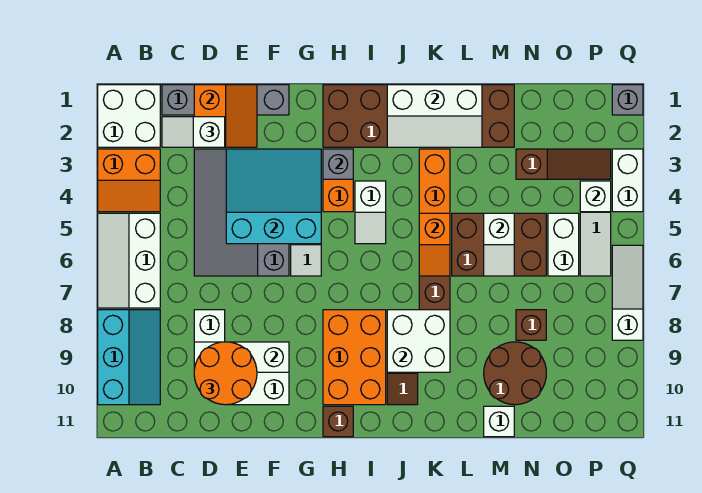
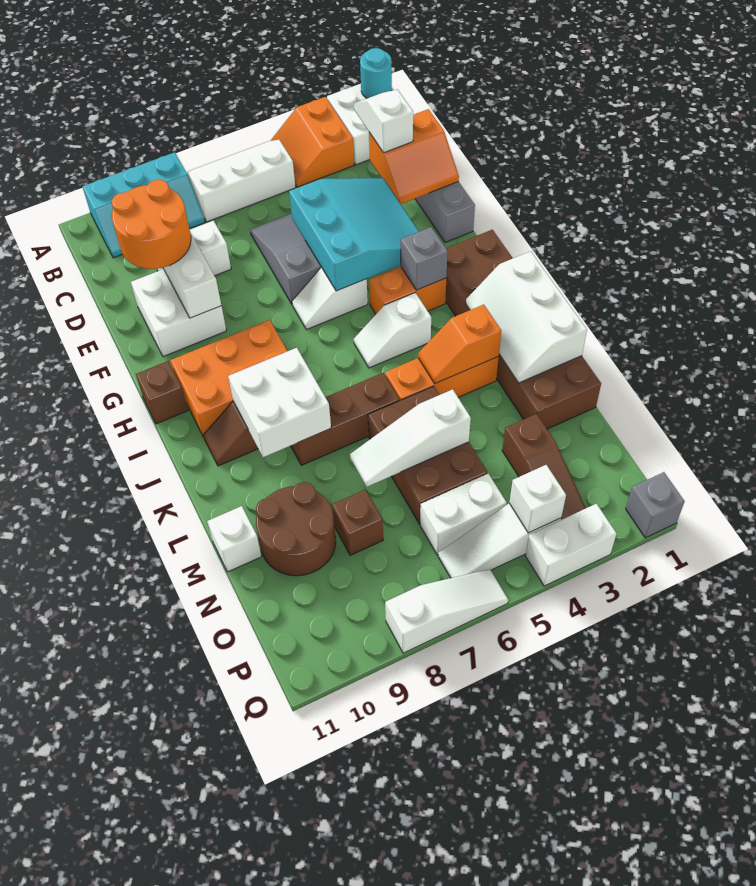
none -> cyan 1x1 round brick [360,48,392,98]
orange 1x2 slope [419,213,450,276] -> orange 1x2 slope moved to [418,305,501,384]
white 1x2 slope [484,213,514,276] -> white 1x3 slope [350,389,471,487]

